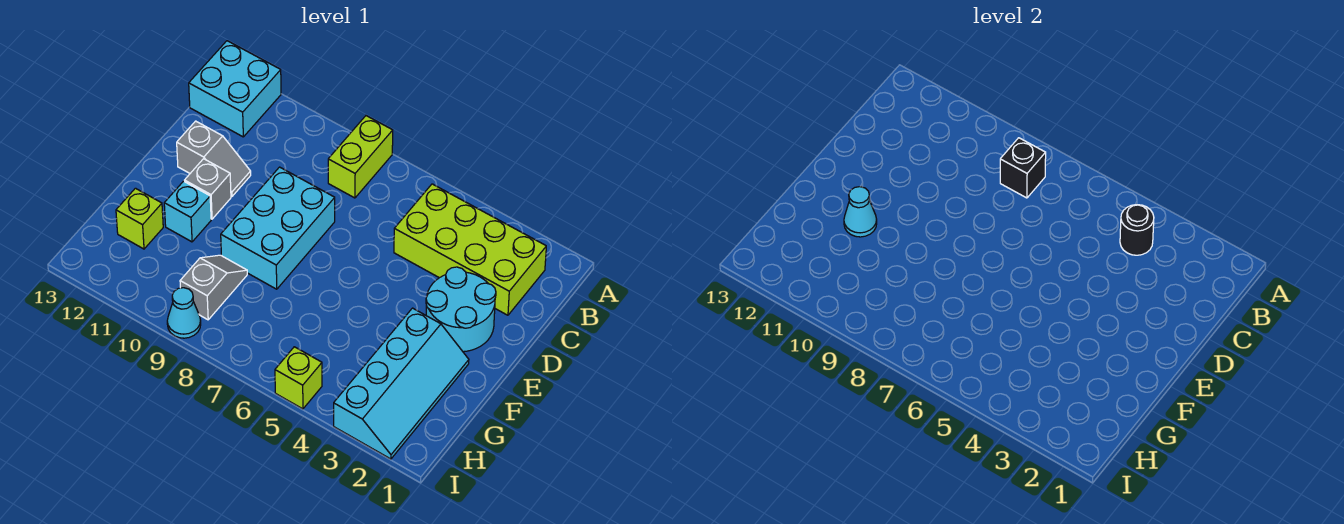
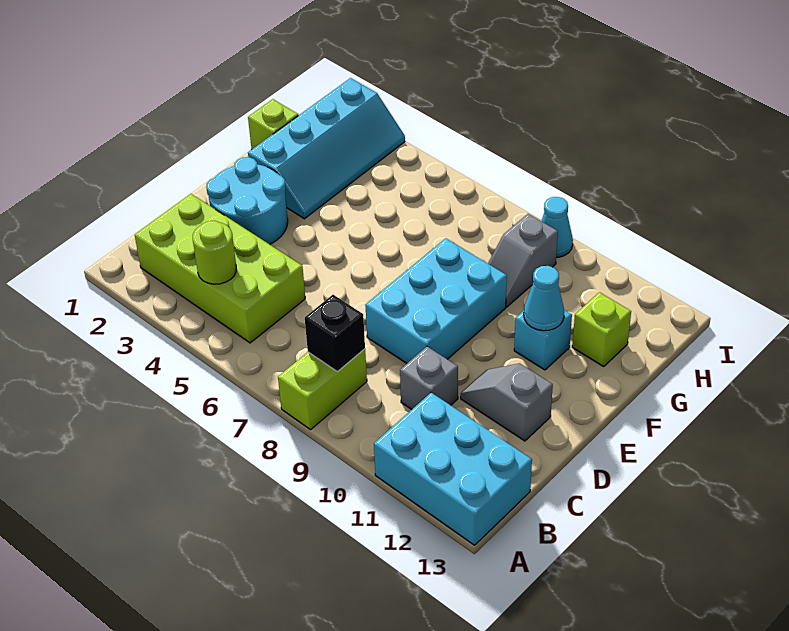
cyan 2x2 brick [189,41,281,137] -> cyan 2x3 brick [374,393,532,545]
black 1x1 round brick [1120,205,1154,255] -> lime 1x1 round brick [193,221,236,284]
grey 1x1 brick [184,159,231,219] -> grey 1x1 brick moved to [400,347,458,409]
cyan 2x4 slope [334,308,469,459] -> cyan 2x4 slope turned to [248,78,405,219]
lime 1x1 brick [275,347,322,409] -> lime 1x1 brick moved to [248,99,298,149]

